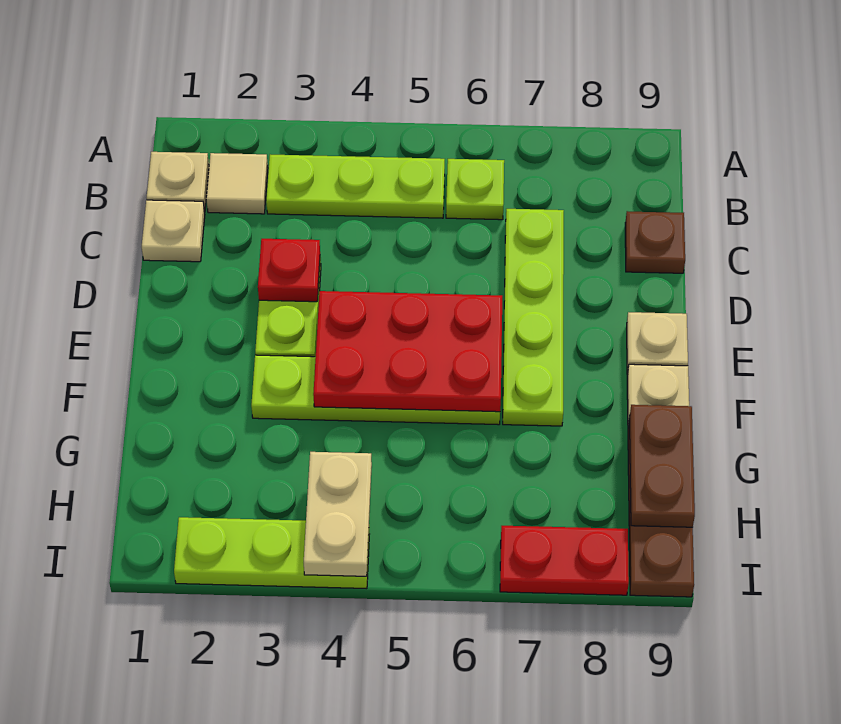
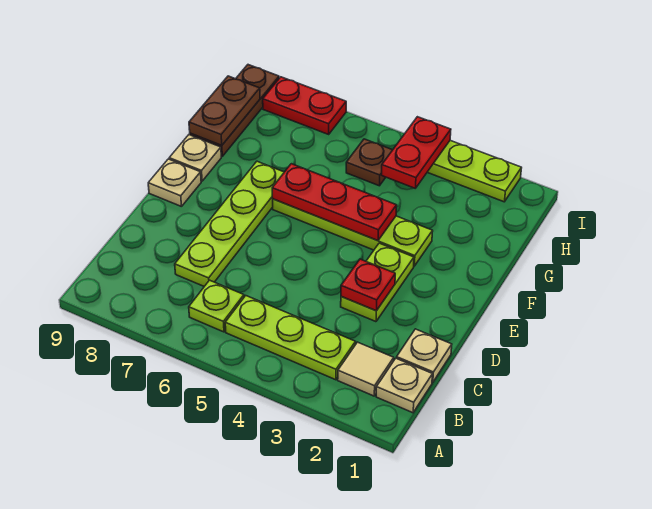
brown 1x1 plate [625,211,685,273] -> brown 1x1 plate moved to [346,139,392,186]
red 2x3 plate [313,291,502,412] -> red 1x3 plate [272,164,397,241]
tan 1x2 plate [304,452,372,576] -> red 1x2 plate [382,117,451,188]

